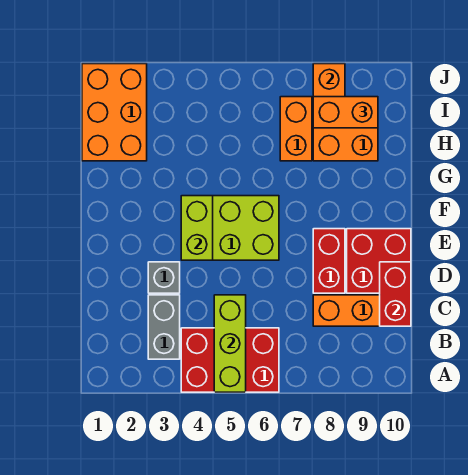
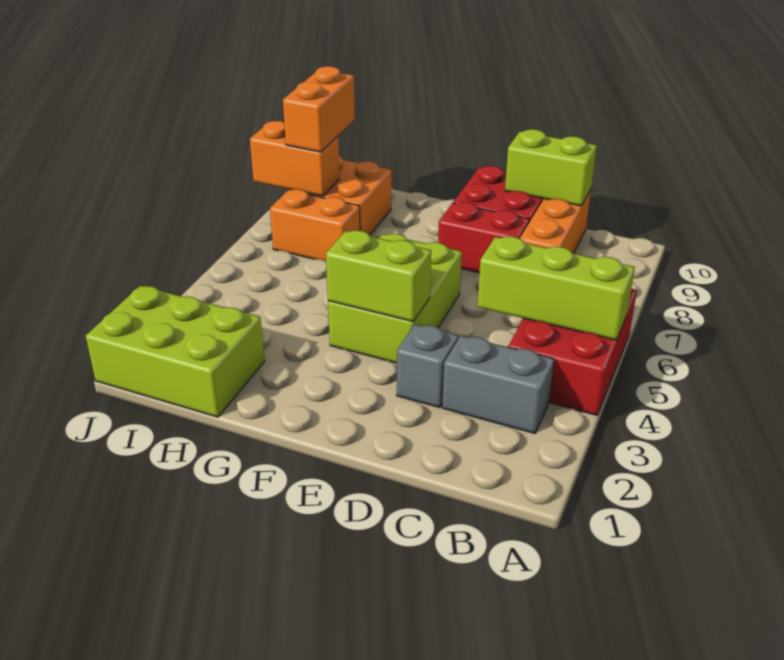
red 1x2 brick [380,262,411,326] -> lime 1x2 brick [505,129,597,206]
orange 2x3 brick [82,64,147,161] -> lime 2x3 brick [86,286,265,417]

